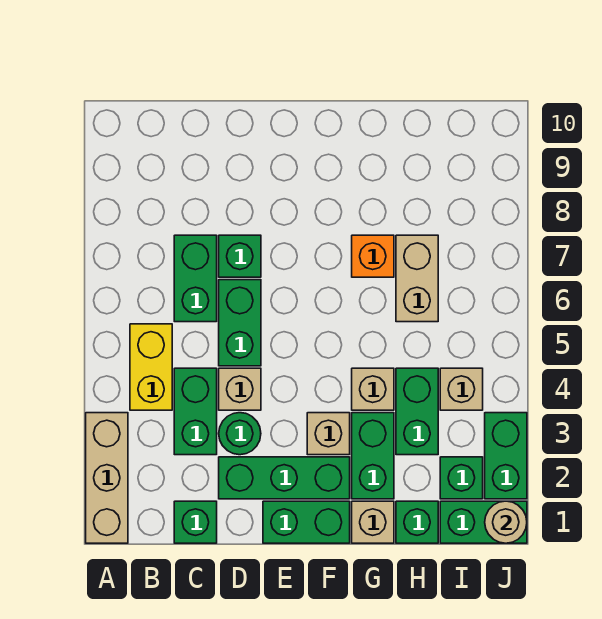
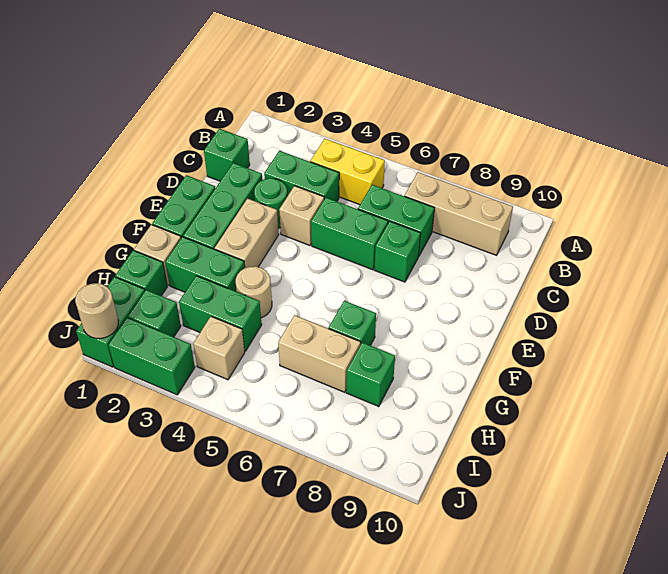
tan 1x3 brick [86,413,128,543] -> tan 1x3 brick moved to [405,172,513,255]
tan 1x1 brick [307,413,350,455] -> tan 1x2 brick [215,199,279,268]
tan 1x1 brick [352,368,394,410] -> tan 1x1 round brick [236,266,272,318]
orange 1x1 brick [352,235,394,277] -> green 1x1 brick [329,301,376,345]
none -> green 1x1 brick [346,342,395,407]

